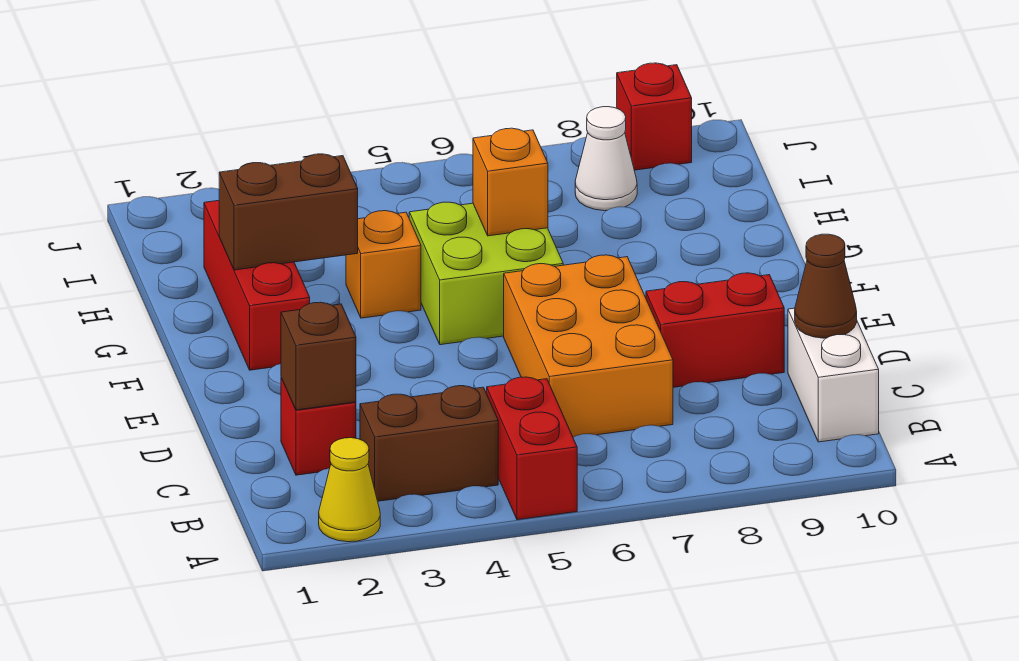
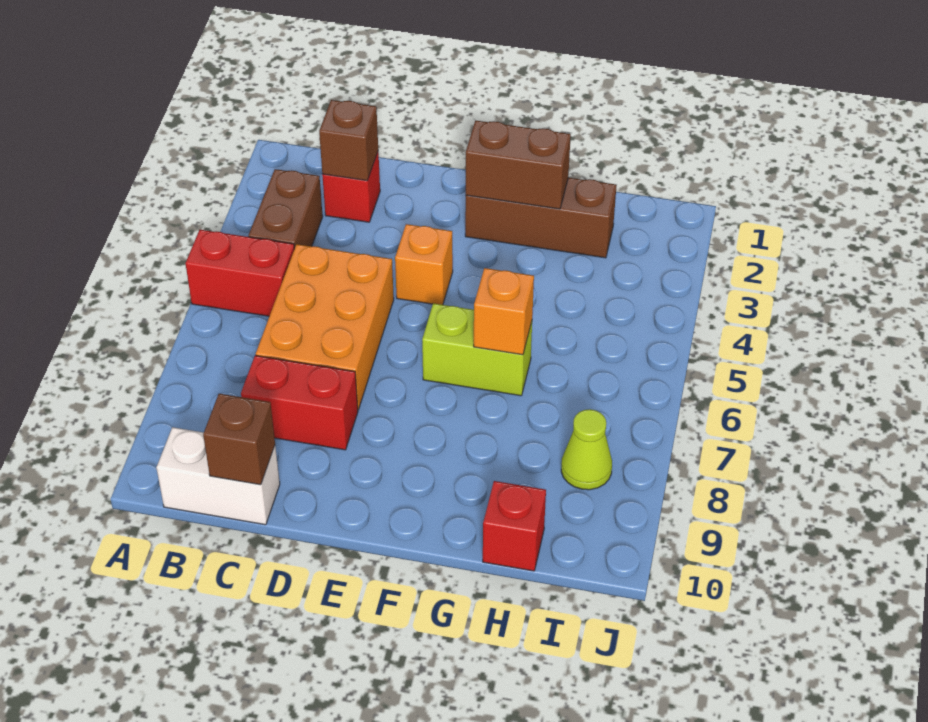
yellow 1x1 cone [319,438,380,542] -> none
orange 2x3 brick [504,255,673,437] -> orange 2x3 brick turned to [256,244,394,410]
brown 1x1 cone [795,234,857,338] -> brown 1x1 brick [203,394,275,485]
red 1x2 brick [646,273,784,387] -> red 1x2 brick turned to [241,355,358,450]
red 1x3 brick [204,200,310,370] -> brown 1x3 brick [465,178,617,258]
lime 2x2 brick [409,202,563,345] -> lime 1x2 brick [422,303,532,396]
brown 1x2 brick [219,154,358,270] -> brown 1x2 brick turned to [466,120,571,209]
orange 1x1 brick [346,211,421,318] -> orange 1x1 brick moved to [395,224,453,305]
white 1x1 cone [575,107,637,211] -> lime 1x1 cone [561,409,612,490]
red 1x1 brick [617,63,692,170] -> red 1x1 brick moved to [483,481,546,571]

